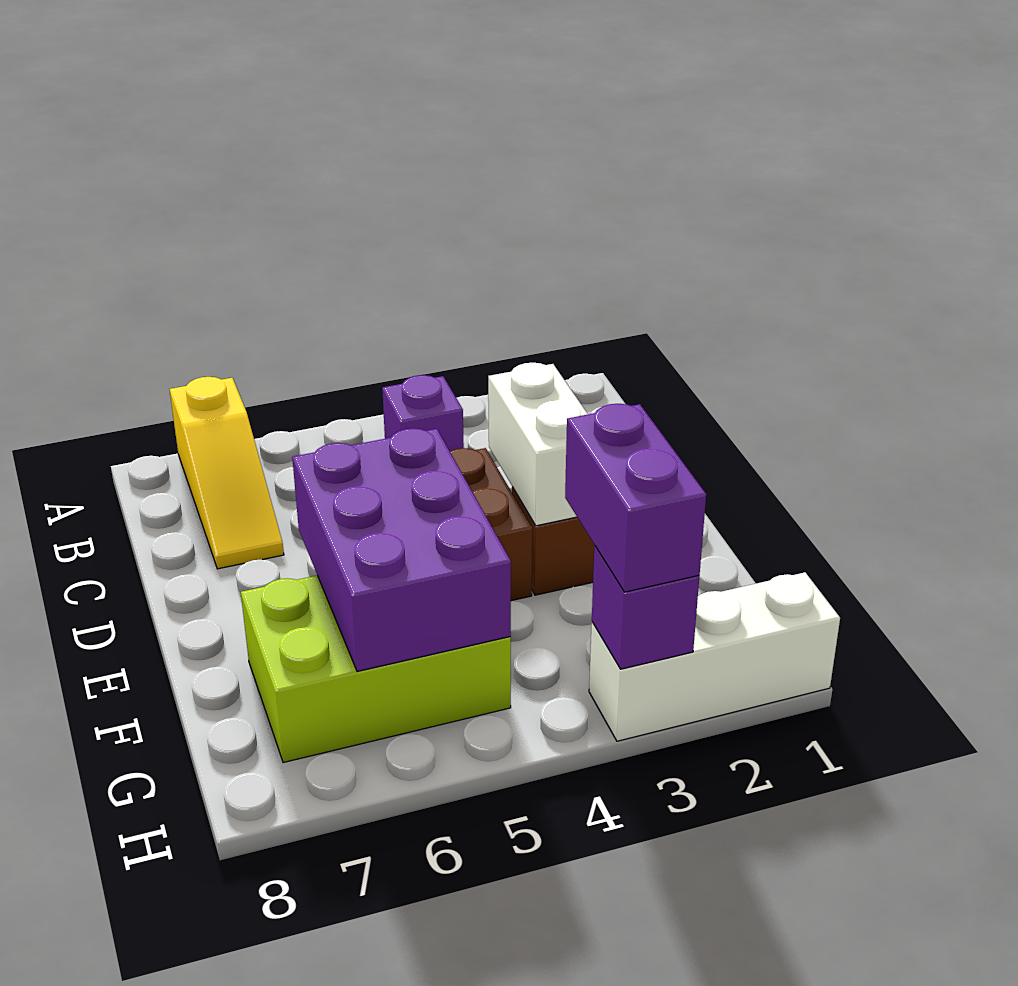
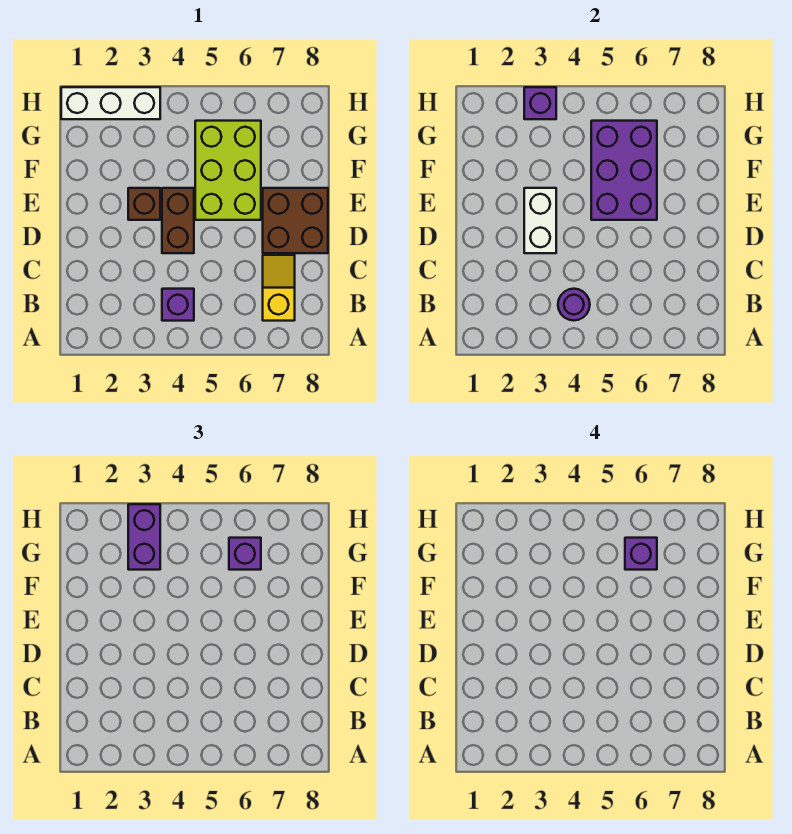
yellow 1x3 slope [170,377,284,569] -> yellow 1x2 slope [263,255,295,321]
none -> purple 1x1 round brick [558,289,590,321]
none -> brown 2x2 brick [263,188,328,253]
lime 2x3 brick [241,575,511,763] -> lime 2x3 brick turned to [195,121,261,220]
none -> purple 1x1 brick [229,538,261,570]
none -> purple 1x1 brick [625,538,657,570]

